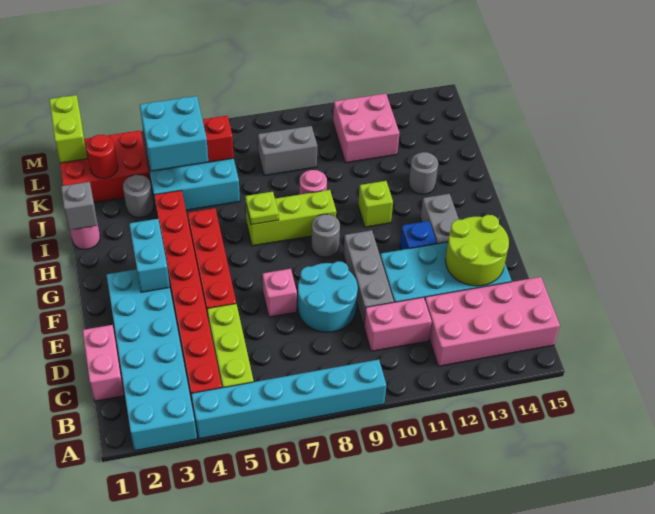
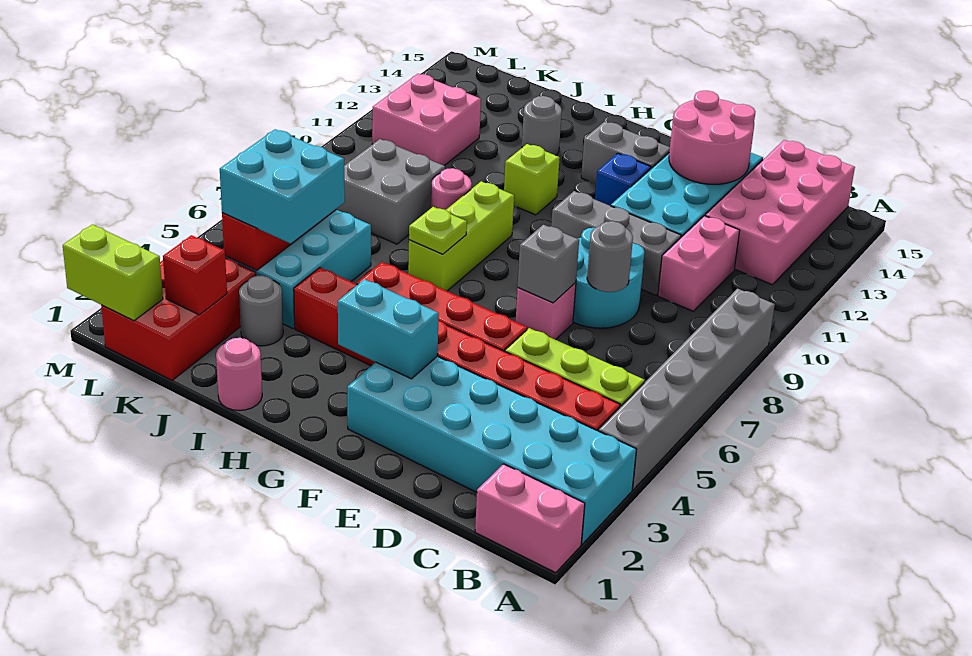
cyan 1x6 brick [191,360,386,439] -> grey 1x6 brick [598,289,775,490]
pink 1x2 brick [83,325,124,401] -> pink 1x2 brick moved to [475,464,585,573]
lime 2x2 round brick [445,215,509,286] -> pink 2x2 round brick [669,91,755,184]
grey 1x1 round brick [312,214,340,257] -> grey 1x1 round brick moved to [587,221,633,292]
grey 1x1 brick [61,182,97,230] -> grey 1x1 brick moved to [518,225,579,303]
red 1x1 round brick [86,135,118,178] -> red 1x1 brick [163,235,227,315]
grey 1x2 brick [258,126,317,176] -> grey 2x2 brick [336,139,445,244]

